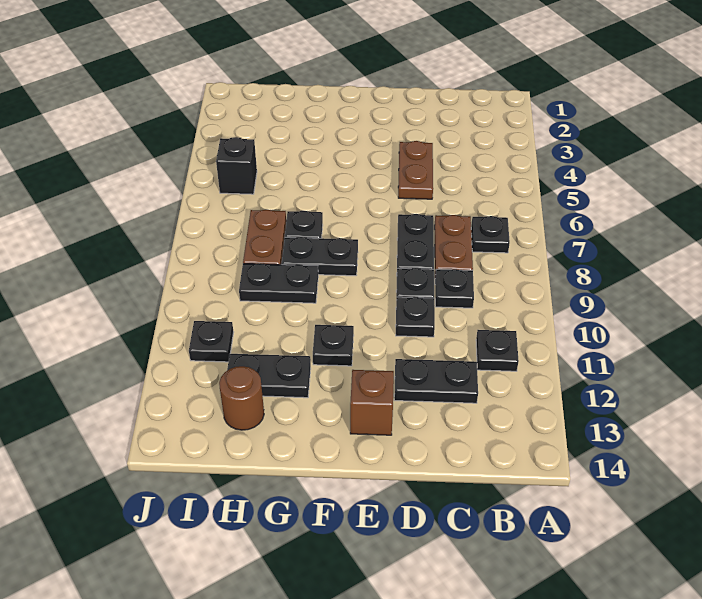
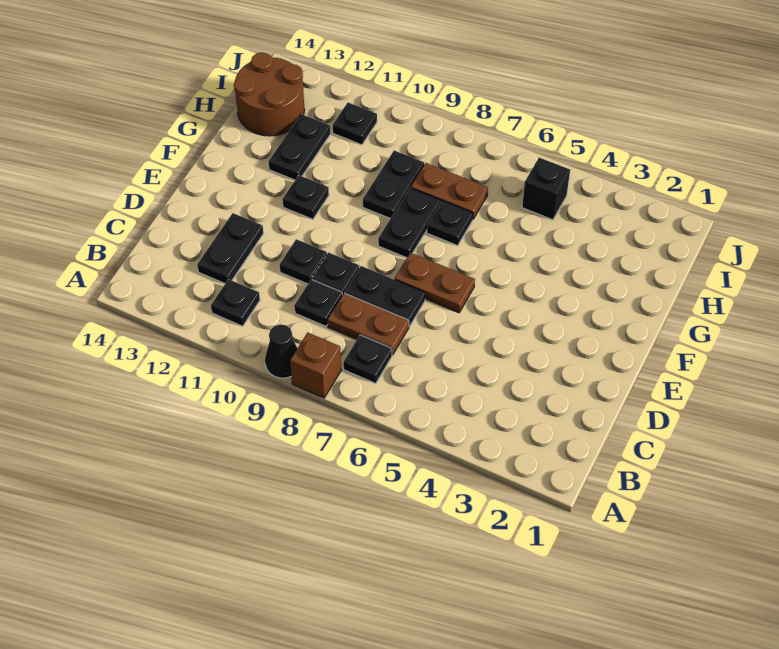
none -> black 1x1 cone [265,324,297,378]
brown 1x2 plate [398,141,433,199] -> brown 1x2 plate moved to [395,253,475,313]
brown 1x1 brick [350,370,394,435] -> brown 1x1 brick moved to [290,333,341,398]
brown 1x1 round brick [219,366,264,430] -> brown 2x2 round brick [234,53,305,136]

